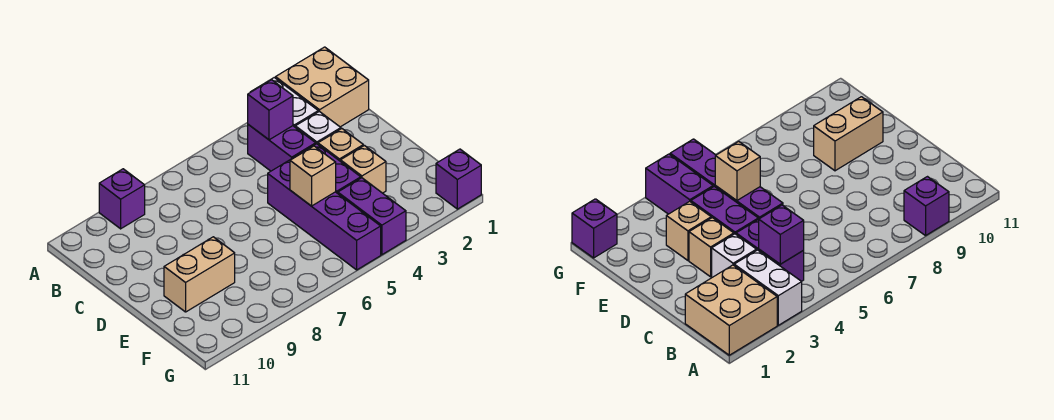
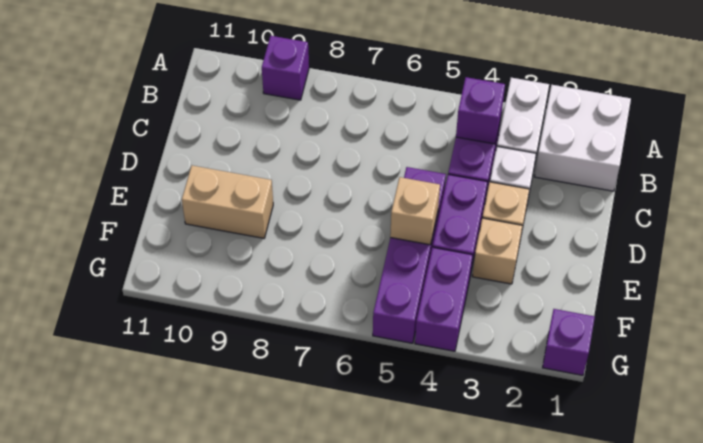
tan 2x2 brick [276,47,369,127] -> white 2x2 brick [535,85,631,191]

